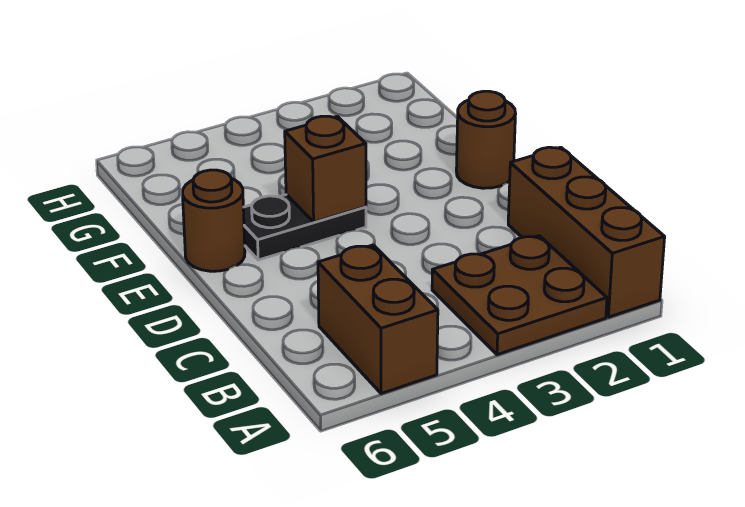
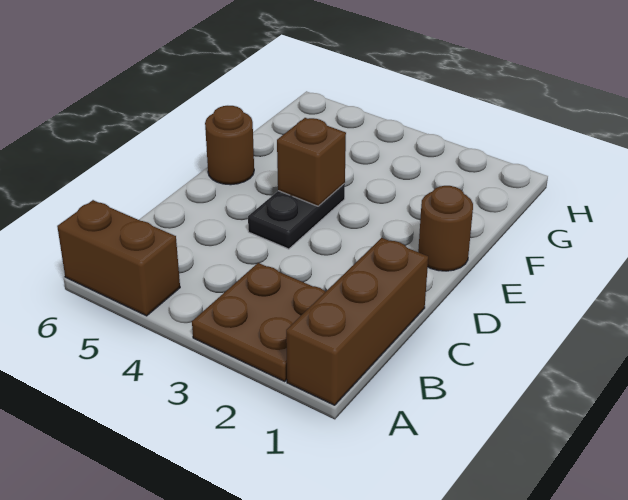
brown 1x2 brick [318,245,438,394] -> brown 1x2 brick turned to [57,200,180,316]
black 1x2 plate [243,194,366,260] -> black 1x2 plate turned to [248,183,345,249]

